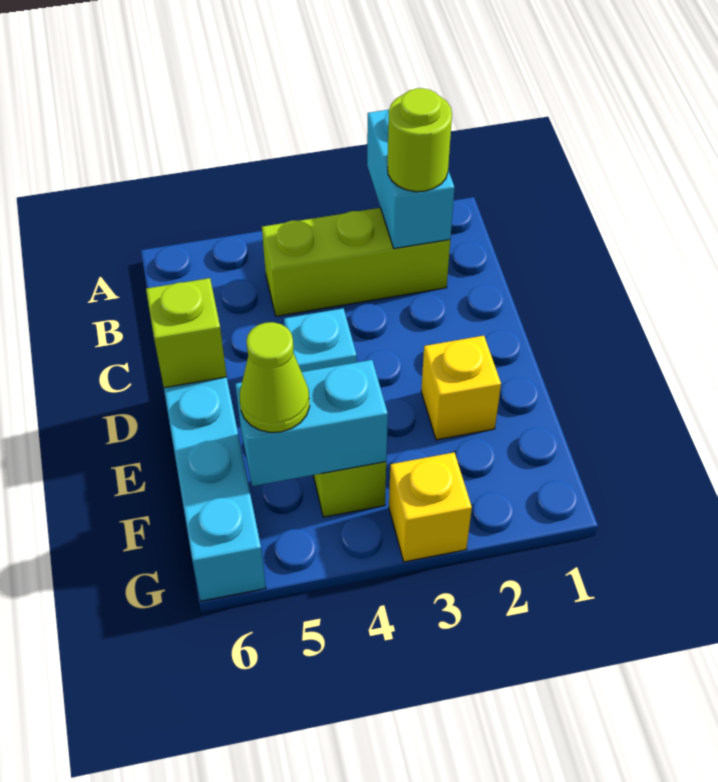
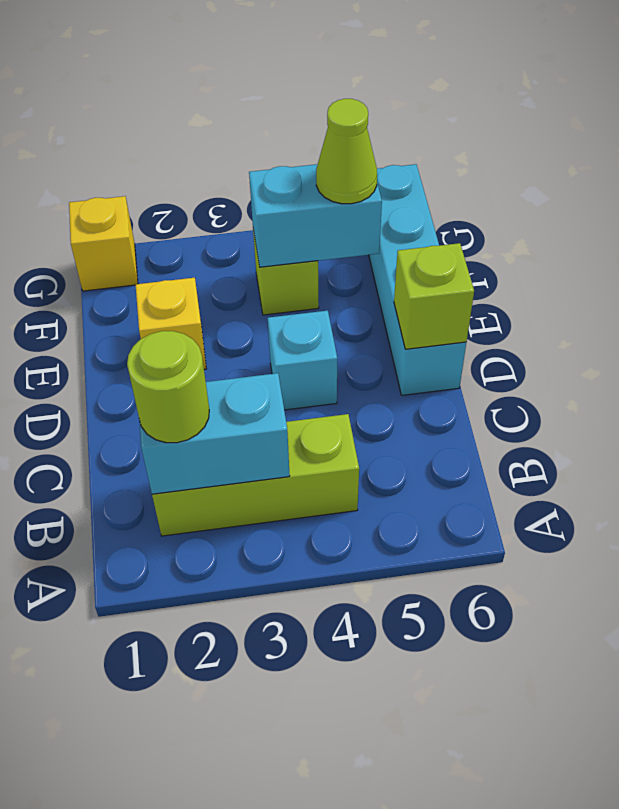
cyan 1x2 brick [367,110,455,249] -> cyan 1x2 brick turned to [139,373,290,494]
yellow 1x1 brick [389,453,472,562] -> yellow 1x1 brick moved to [69,196,138,291]

